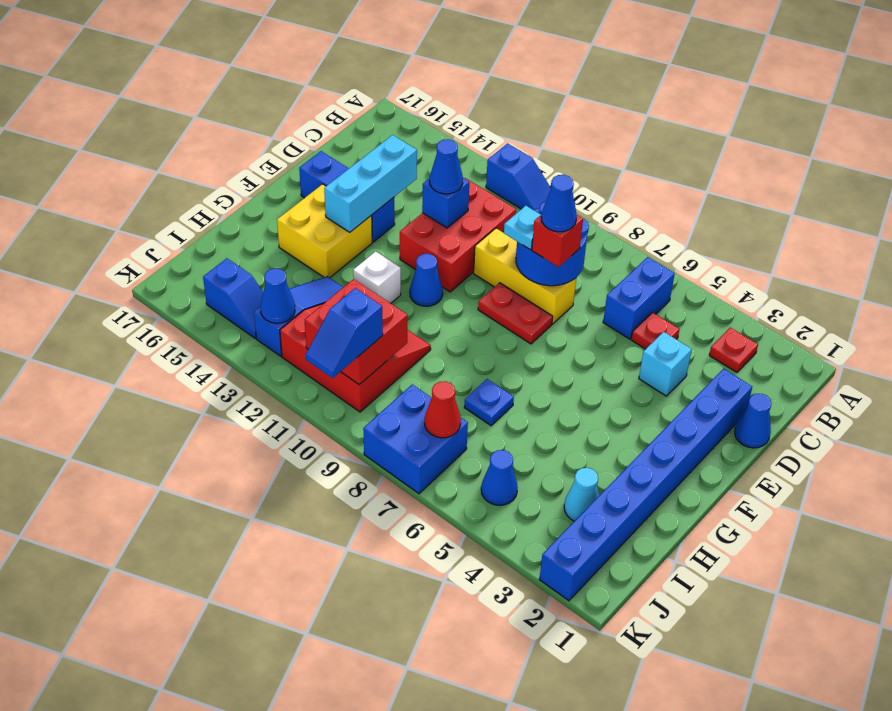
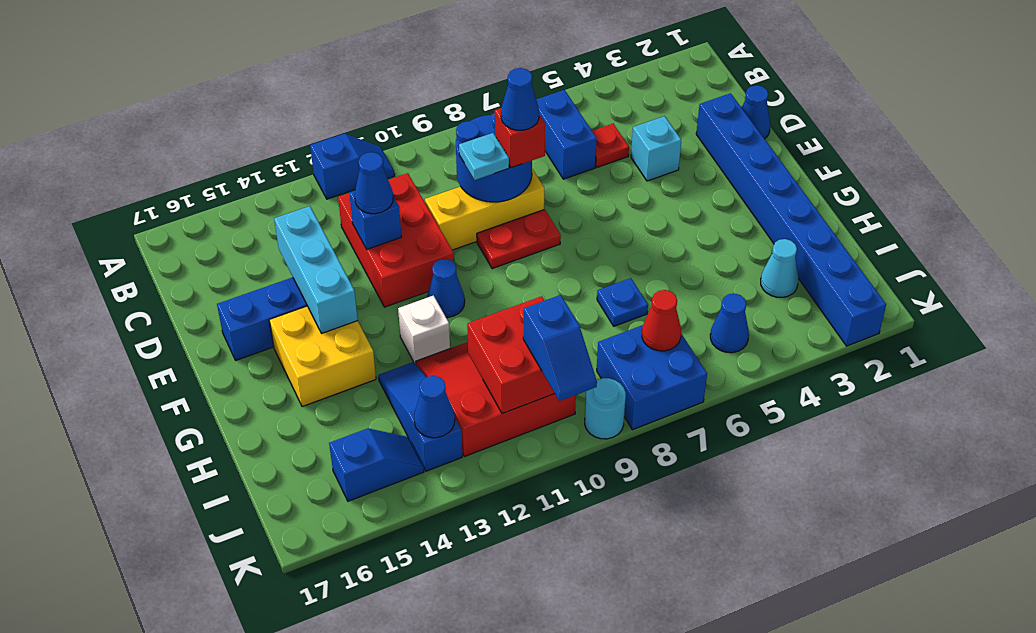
red 1x1 plate [709,328,758,372] -> none
none -> cyan 1x1 round brick [585,378,626,439]

